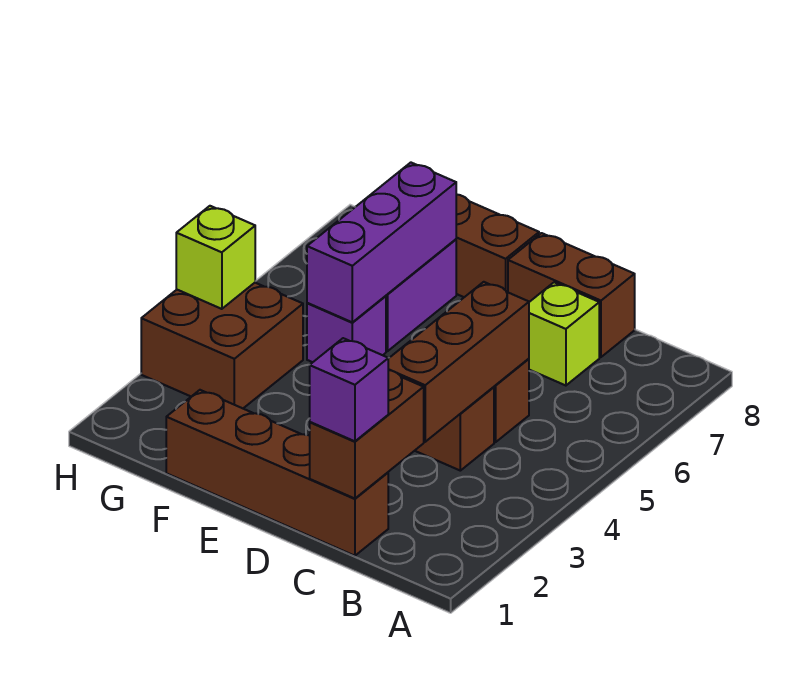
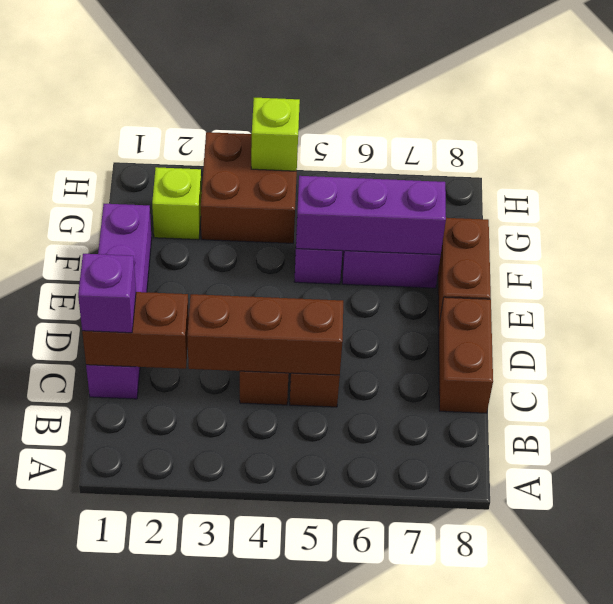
brown 1x4 brick [166,390,388,556] -> purple 1x4 brick [86,204,152,399]
lime 1x1 brick [529,282,599,386] -> lime 1x1 brick moved to [152,167,202,240]

